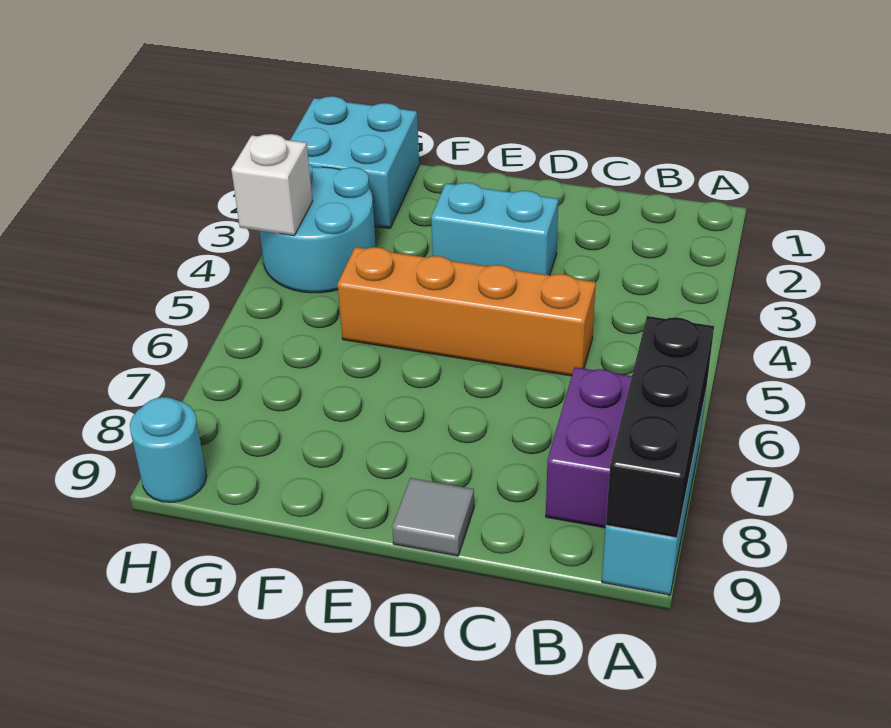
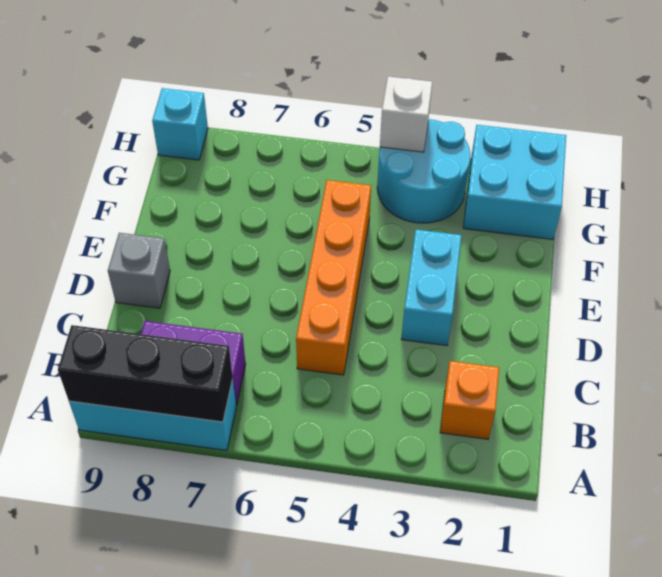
none -> orange 1x1 brick [440,361,499,439]
grey 1x1 tile [392,478,474,556] -> grey 1x1 brick [108,233,170,308]
cyan 1x1 round brick [130,397,207,502] -> cyan 1x1 brick [152,88,208,160]

